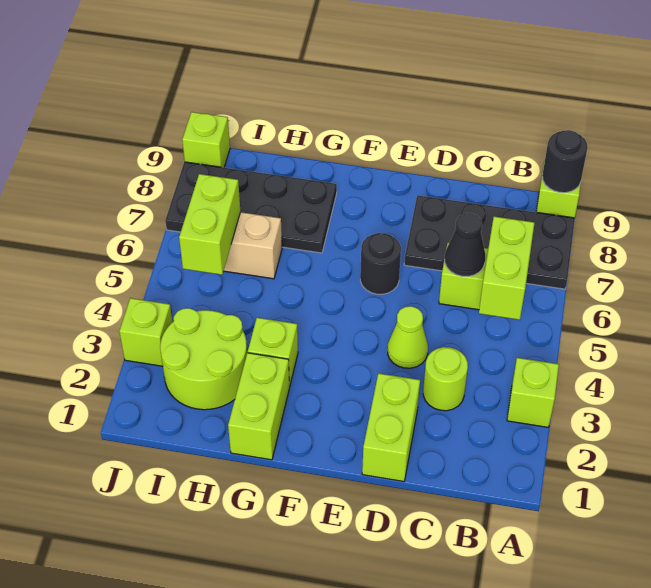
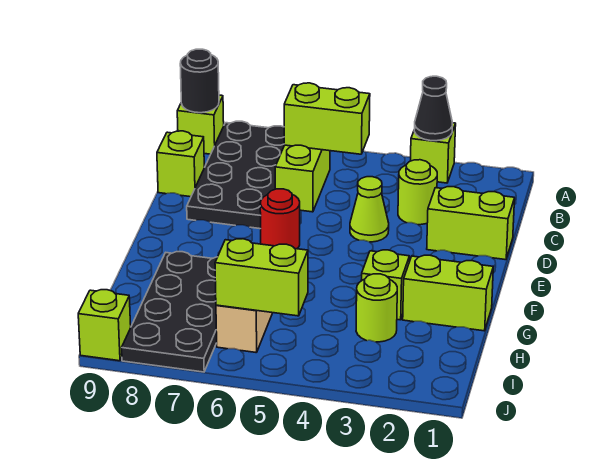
black 1x1 cone [445,213,485,276] -> black 1x1 cone moved to [414,76,452,141]
black 1x1 round brick [360,233,401,294] -> red 1x1 round brick [260,189,300,249]
lime 2x2 round brick [160,308,247,410] -> lime 1x1 round brick [356,274,397,342]
lime 1x1 brick [119,298,172,366] -> lime 1x1 brick moved to [157,131,204,197]

